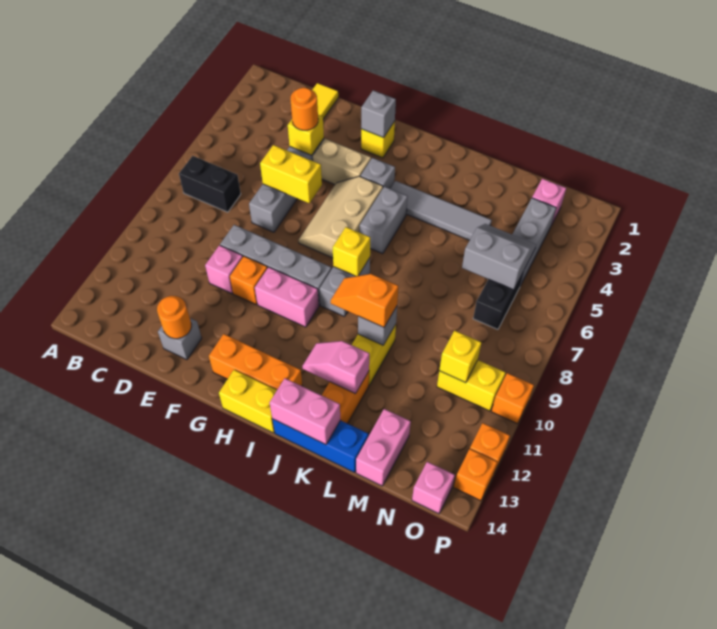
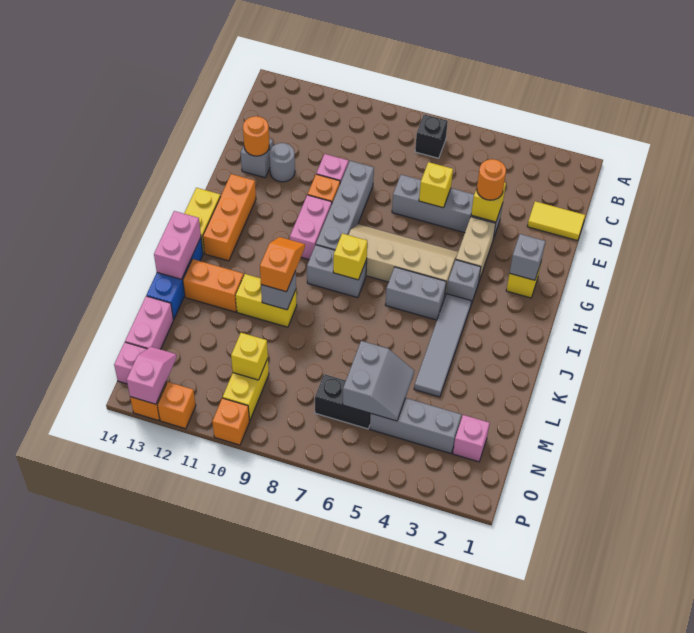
black 1x2 brick [179,156,241,212] -> black 1x1 brick [415,114,448,158]
yellow 1x2 brick [260,145,322,203] -> yellow 1x1 brick [419,162,453,208]
none -> grey 1x1 round brick [269,143,295,182]
tan 2x3 slope [299,176,383,258] -> tan 2x4 slope [349,224,458,296]
pink 1x2 slope [303,341,369,394] -> pink 1x2 slope moved to [127,347,177,404]
pink 1x2 brick [356,409,411,486] -> pink 1x2 brick turned to [125,296,173,349]

